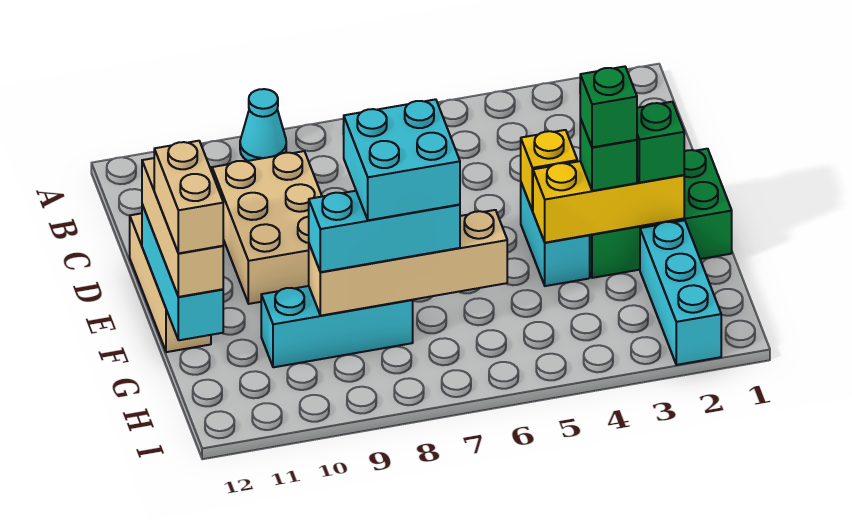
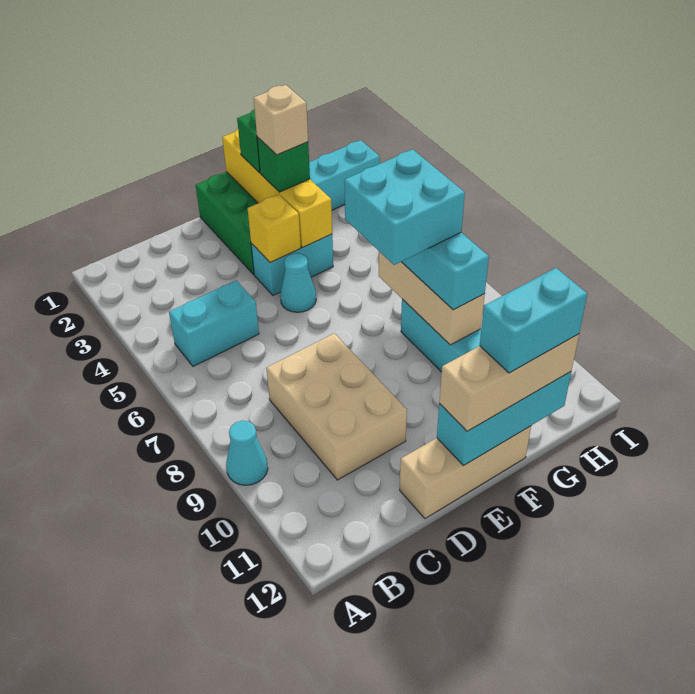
none -> cyan 1x2 brick [169,280,259,366]
tan 2x3 brick [212,151,322,304] -> tan 2x3 brick turned to [266,333,407,480]
none -> cyan 1x1 cone [280,253,316,312]
yellow 1x3 brick [533,161,684,243] -> yellow 1x4 brick [222,129,332,248]
green 1x1 brick [580,66,637,147] -> tan 1x1 brick [254,85,308,155]
tan 1x2 brick [154,141,223,253] -> cyan 1x2 brick [480,268,587,373]
tan 1x4 brick [309,210,507,316] -> tan 1x3 brick [379,252,485,345]

